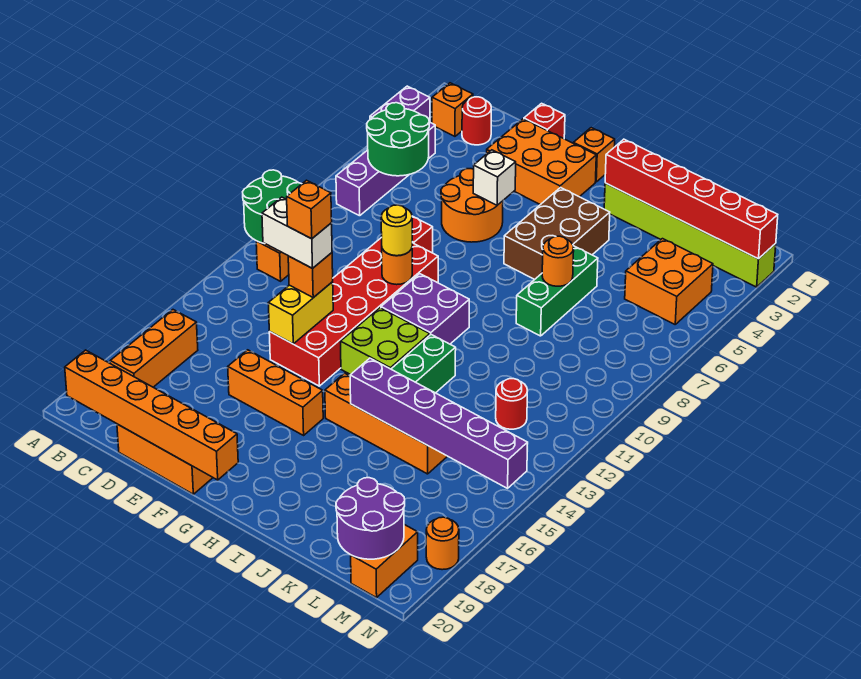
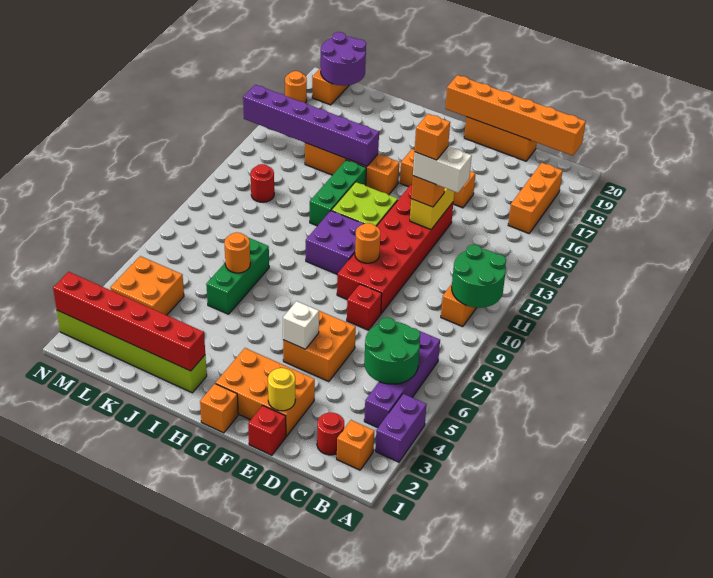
orange 2x2 round brick [441,169,503,242] -> orange 2x2 brick [283,311,356,382]
yellow 1x1 round brick [381,205,412,256] -> yellow 1x1 round brick moved to [268,368,295,411]
brown 2x3 brick [504,188,610,279] -> none

